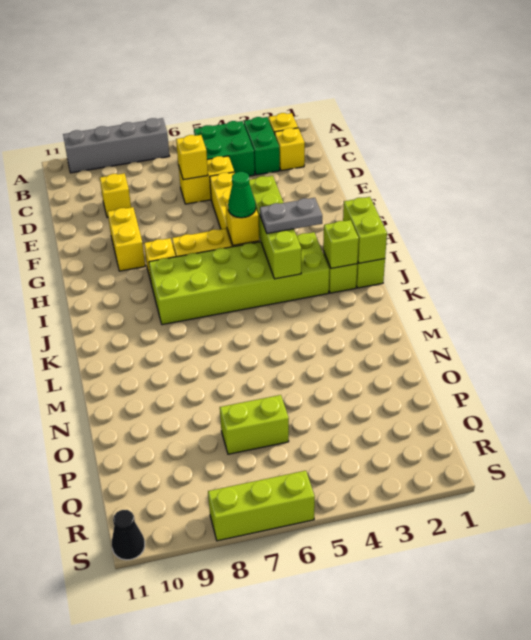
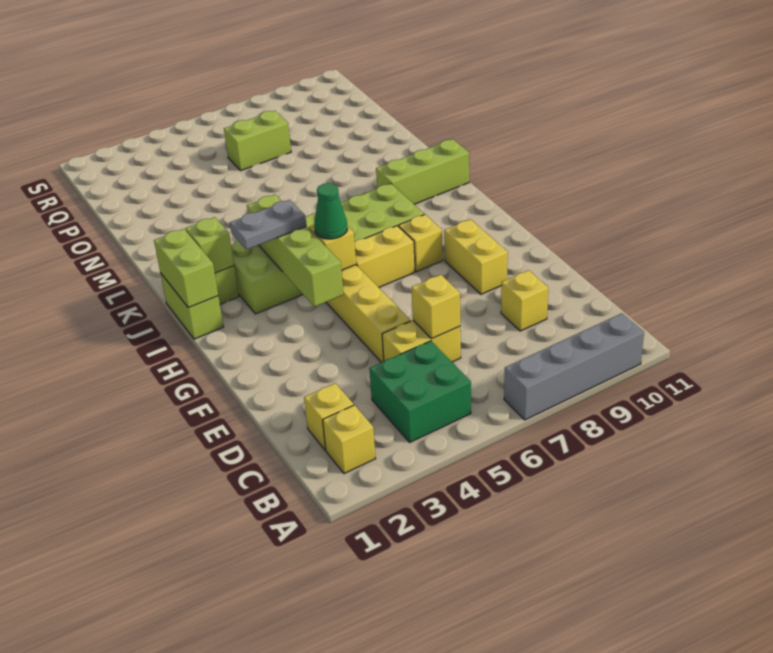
green 1x2 brick [244,117,280,175] -> none
lime 1x3 brick [208,471,315,541] -> lime 1x3 brick moved to [376,139,469,204]
black 1x1 cone [112,510,145,560] -> none

